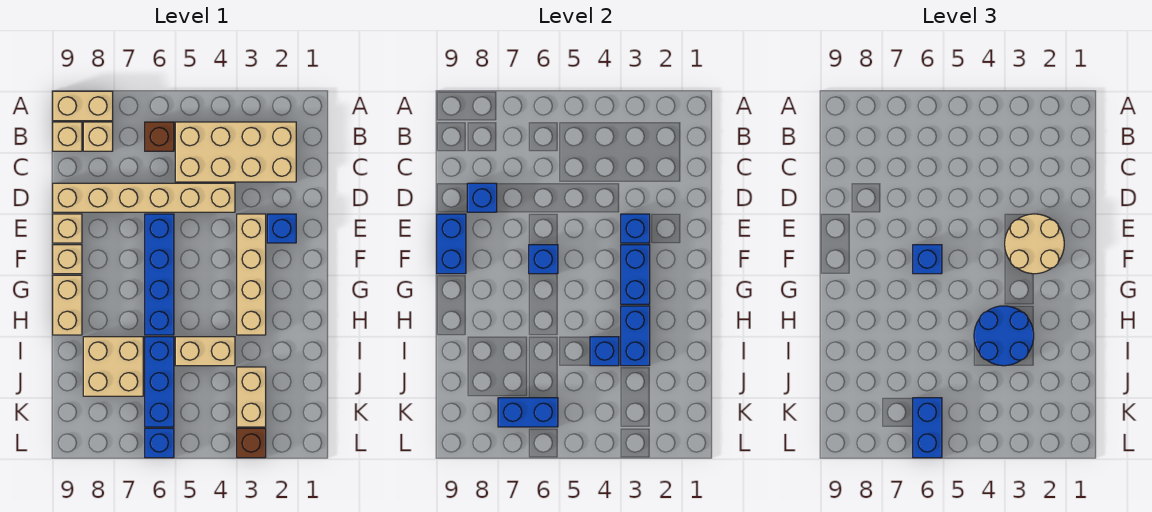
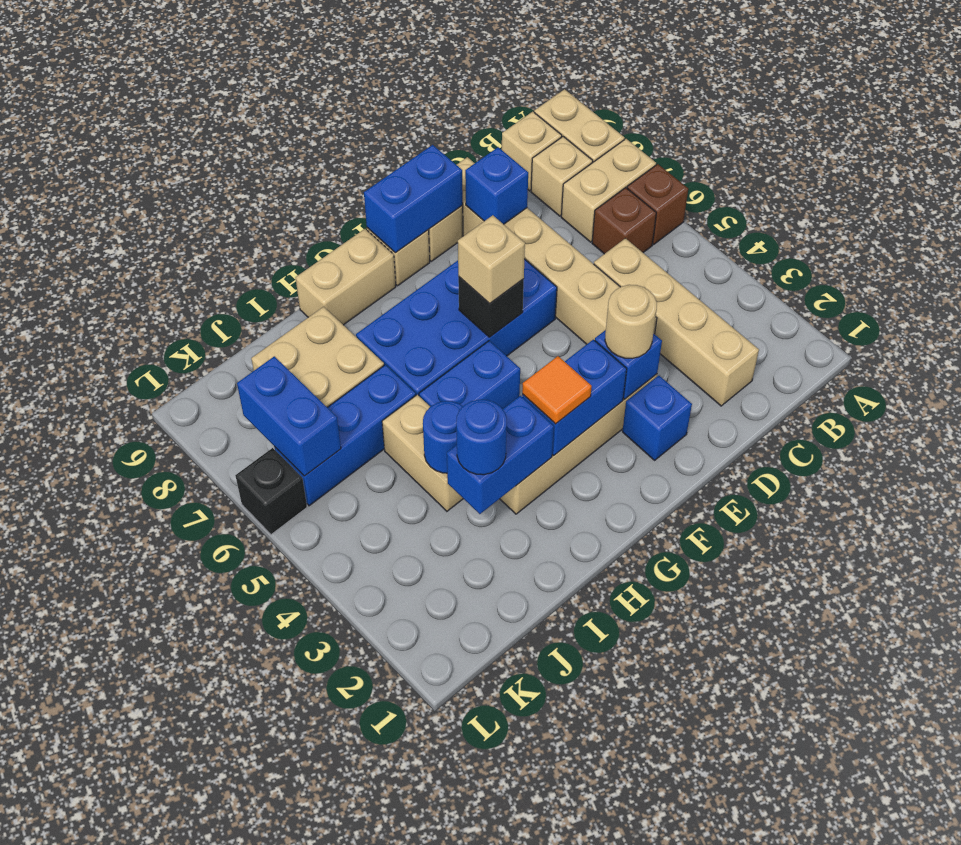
tan 2x4 brick [175,122,296,182] -> tan 1x4 brick [594,238,759,406]
tan 2x2 round brick [1005,214,1064,274] -> tan 1x1 round brick [605,285,657,358]
blue 1x4 brick [145,214,174,335] -> blue 2x4 brick [356,259,557,396]
blue 1x1 brick [529,245,558,274] -> black 1x1 brick [458,277,524,337]
blue 1x1 brick [913,245,942,274] -> tan 1x1 brick [458,215,525,304]
none -> orange 1x1 tile [522,356,592,424]
blue 2x2 round brick [974,306,1034,366] -> blue 1x1 round brick [456,400,507,475]
blue 1x1 brick [590,337,619,366] -> blue 1x1 round brick [423,401,463,473]
tan 1x2 brick [237,367,266,427] -> tan 1x2 brick moved to [561,139,656,242]
blue 1x2 brick [913,398,942,458] -> blue 1x2 brick moved to [419,341,520,409]
brown 1x1 brick [237,428,266,458] -> brown 1x1 brick moved to [627,164,688,244]
blue 1x1 brick [145,428,174,458] -> black 1x1 brick [235,448,307,535]

